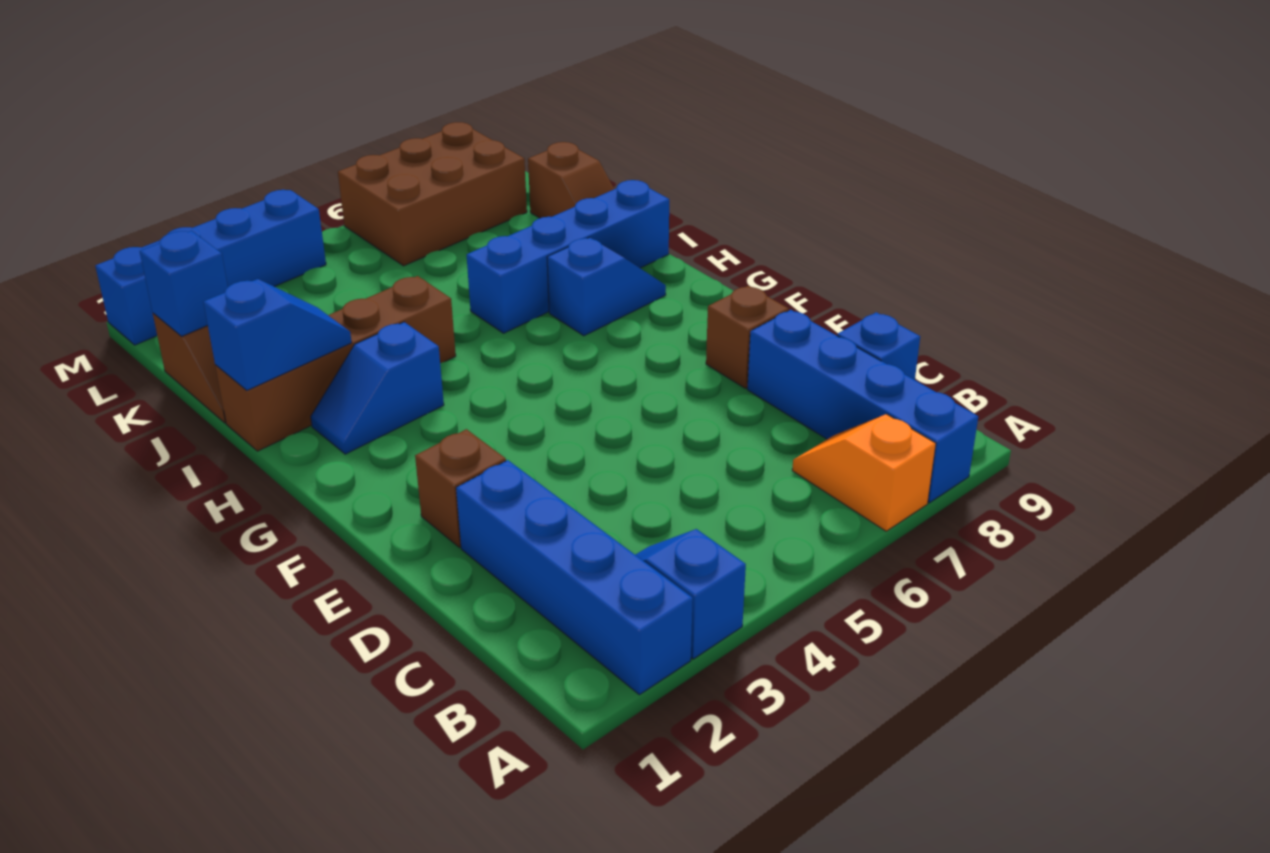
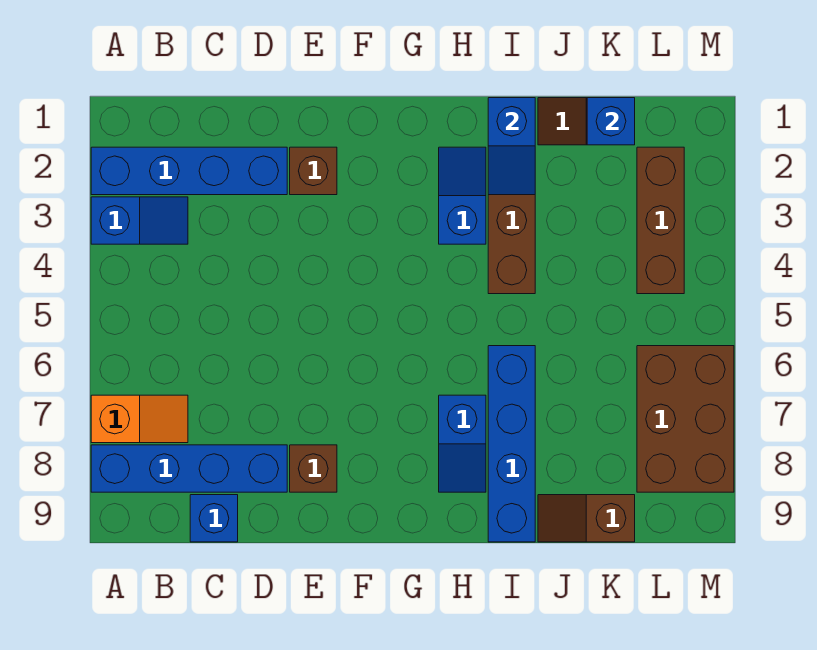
none -> brown 1x3 brick [637,147,684,294]
blue 1x4 brick [95,190,326,345] -> none

